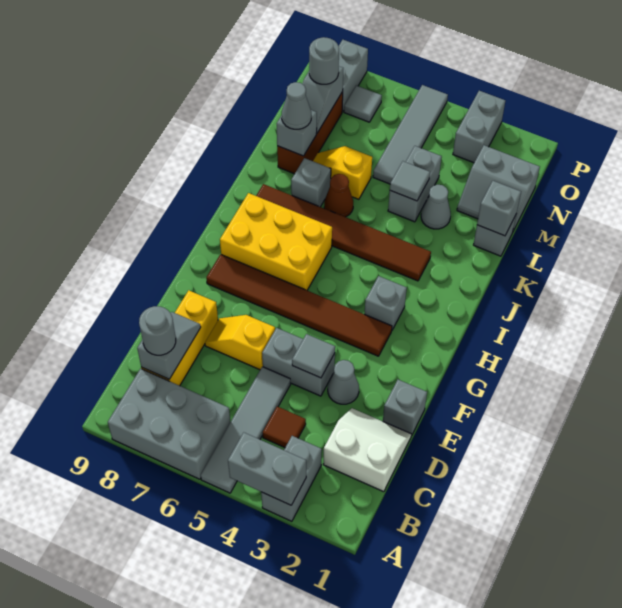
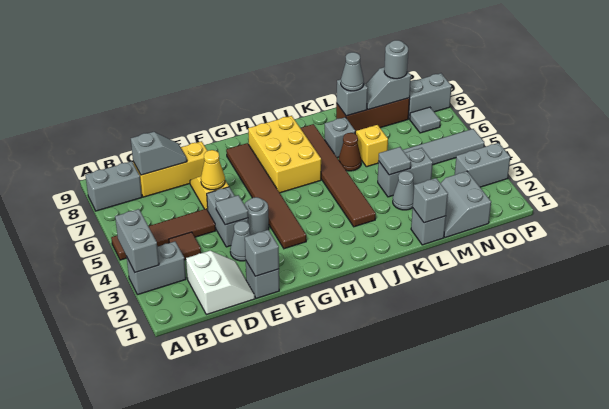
grey 1x4 tile [201,367,291,493] -> brown 1x4 tile [111,209,216,260]
grey 2x3 brick [108,369,230,479] -> grey 1x2 brick [85,161,142,211]
grey 1x1 round brick [139,306,176,355] -> grey 1x1 round brick moved to [244,197,269,235]
none -> yellow 1x1 cone [201,150,225,190]
grey 1x1 brick [365,276,407,330] -> grey 1x1 brick moved to [245,230,279,276]

